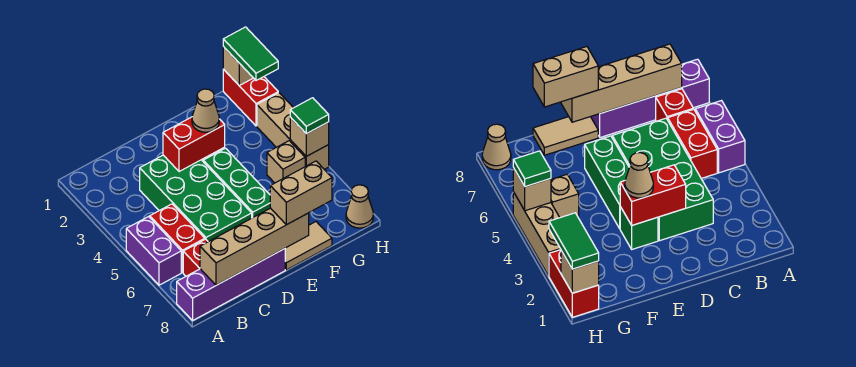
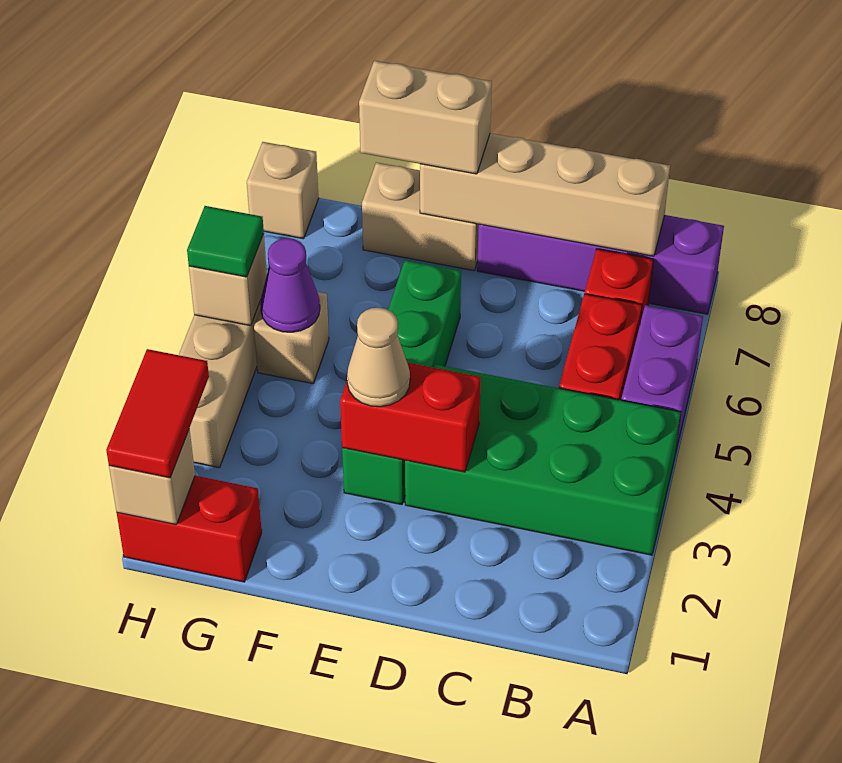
green 2x4 brick [140,155,252,242] -> green 2x4 brick turned to [405,364,681,555]
tan 1x2 tile [285,222,332,270] -> tan 1x2 brick [362,162,479,271]
none -> purple 1x1 cone [260,238,320,332]
red 1x2 brick [223,69,278,126] -> red 1x2 brick turned to [117,476,262,582]
green 1x2 tile [223,27,278,81] -> red 1x2 tile [106,349,209,478]
tan 1x1 cone [346,185,373,228] -> tan 1x1 brick [247,142,319,239]

